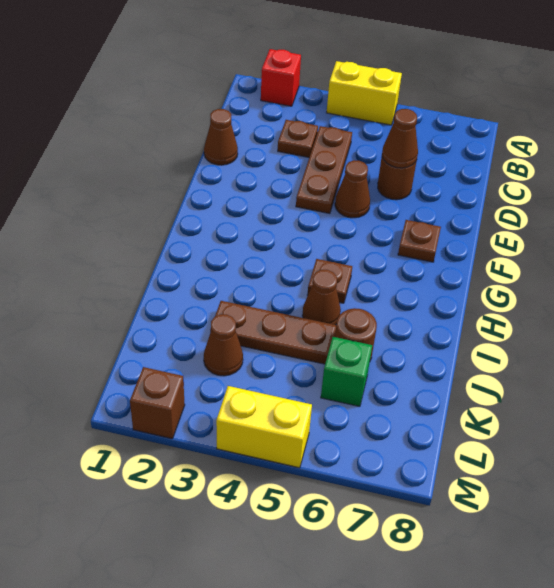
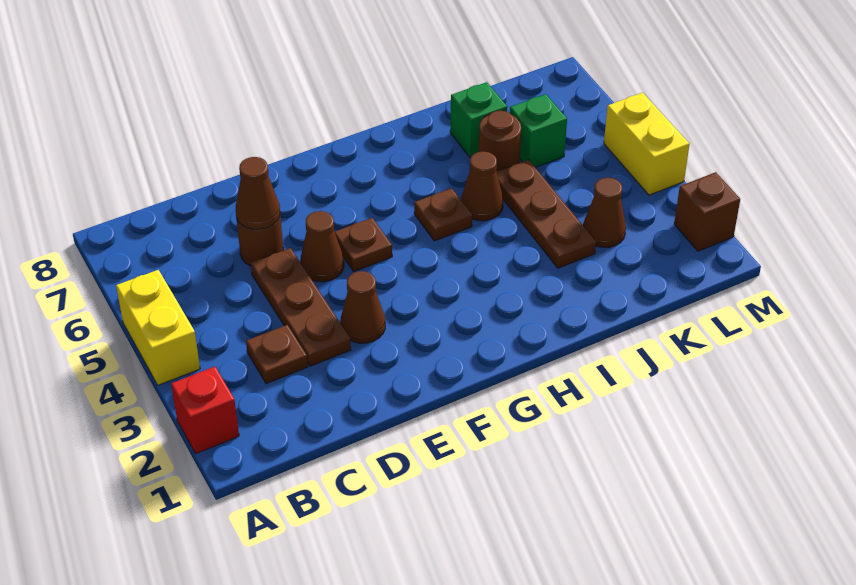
brown 1x3 plate [296,126,352,214] -> brown 1x3 plate turned to [251,248,351,366]
brown 1x1 cone [204,109,238,165] -> brown 1x1 cone moved to [341,271,385,343]
brown 1x1 plate [398,220,441,262] -> brown 1x1 plate moved to [335,218,392,272]
none -> green 1x1 brick [450,82,507,157]

